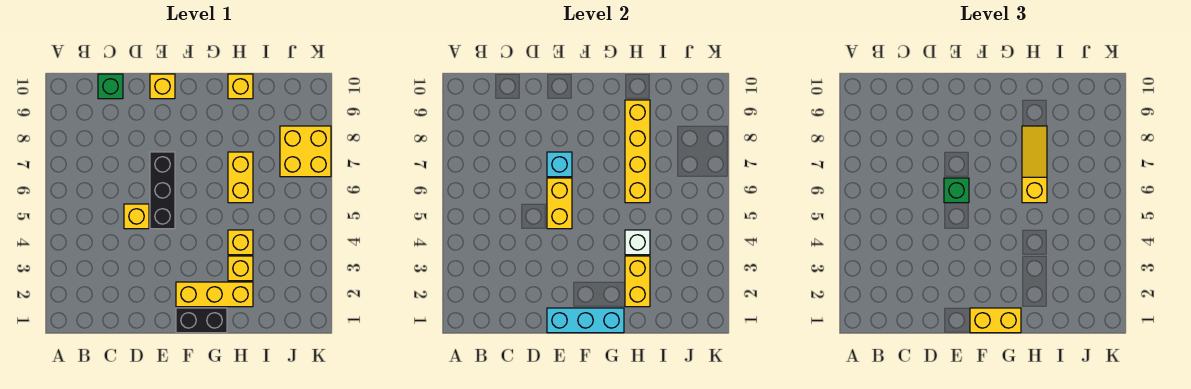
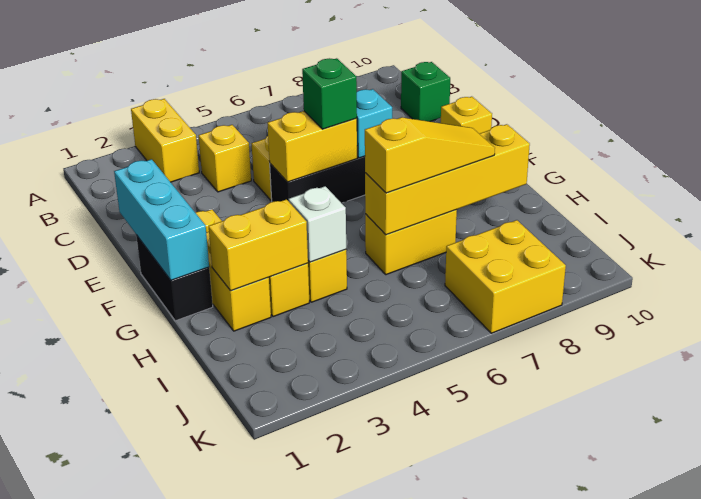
yellow 1x2 brick [970,308,1021,333] -> yellow 1x2 brick moved to [131,99,199,182]
yellow 1x1 brick [228,74,253,99] -> yellow 1x1 brick moved to [199,125,251,192]

